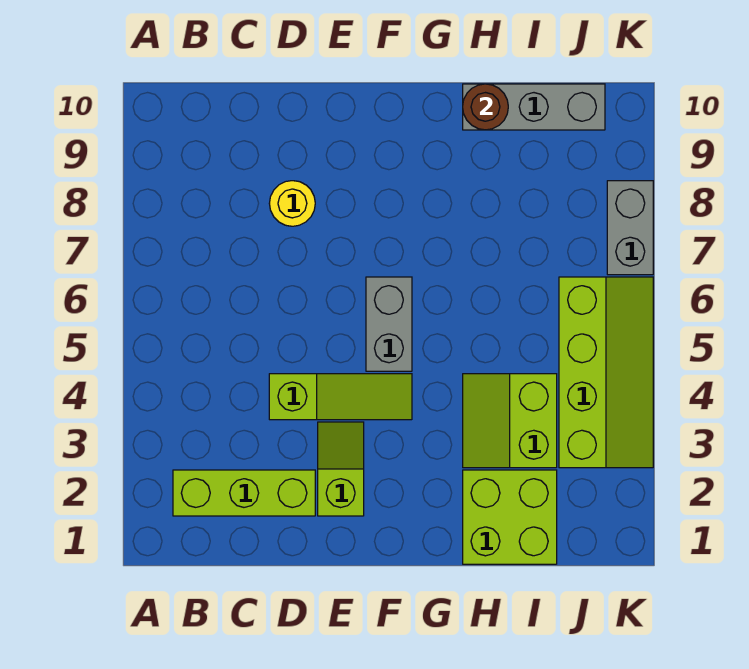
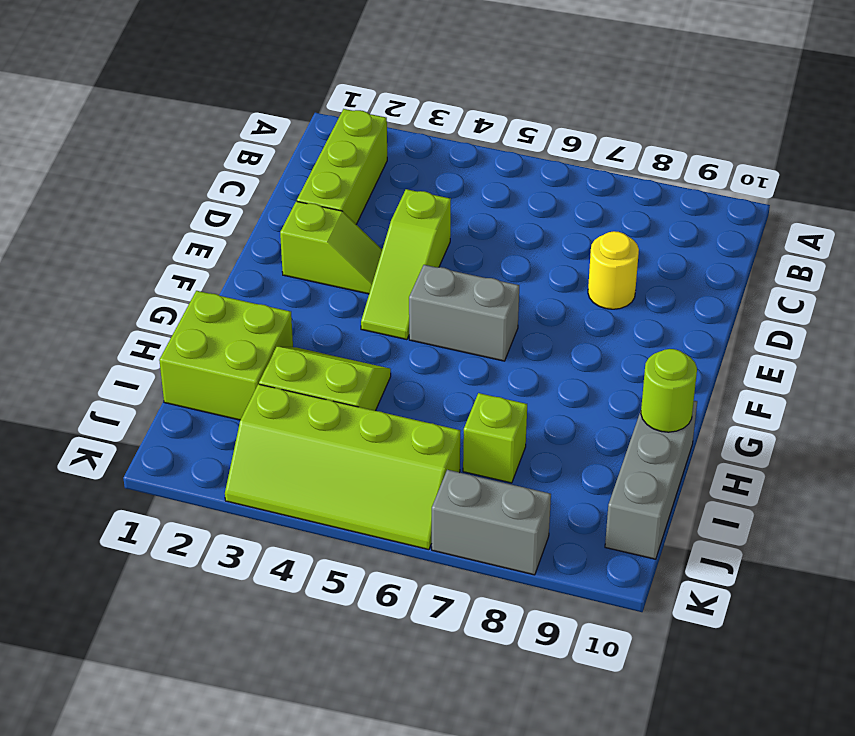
brown 1x1 round brick [463,84,508,130] -> lime 1x1 round brick [641,349,697,432]
none -> lime 1x1 brick [463,393,527,483]

